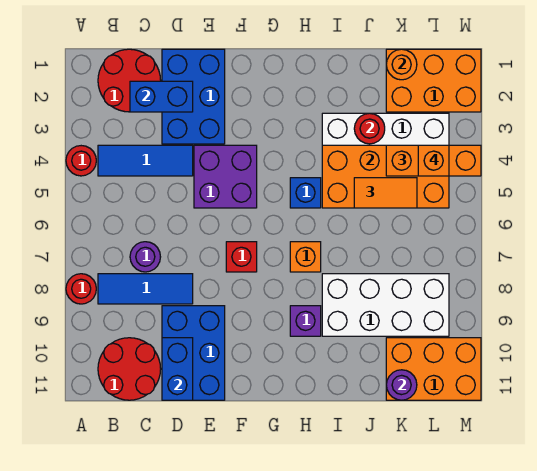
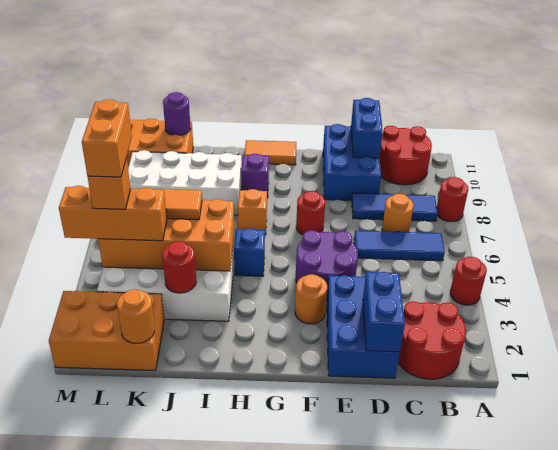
blue 1x3 tile [98,145,193,176] -> blue 1x3 tile moved to [354,230,445,261]
blue 1x2 brick [130,81,193,112] -> blue 1x2 brick turned to [363,272,405,352]
purple 1x1 round brick [130,242,160,272] -> orange 1x1 round brick [382,194,414,232]
purple 2x2 brick [194,145,257,208] -> purple 2x2 round brick [296,230,358,300]
none -> orange 1x1 round brick [295,274,327,324]
red 1x1 brick [226,242,257,272] -> red 1x1 round brick [296,191,325,235]
none -> orange 1x2 tile [245,140,296,165]
none -> orange 1x2 brick [82,99,132,177]

